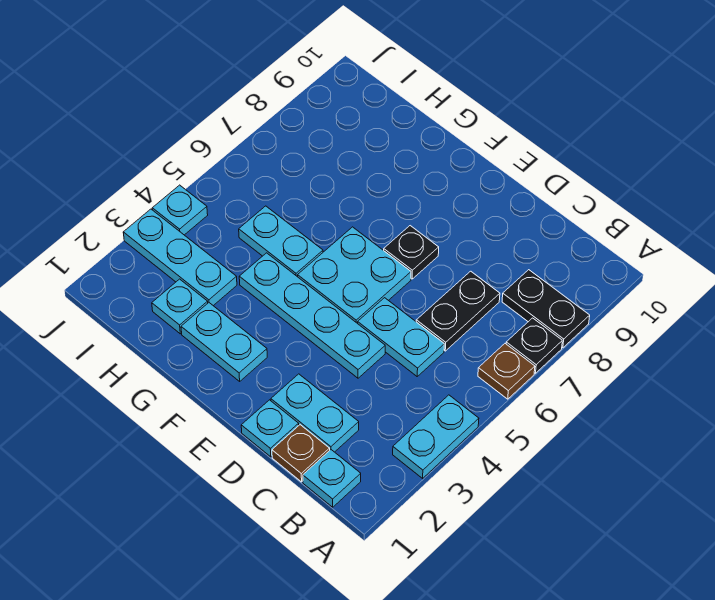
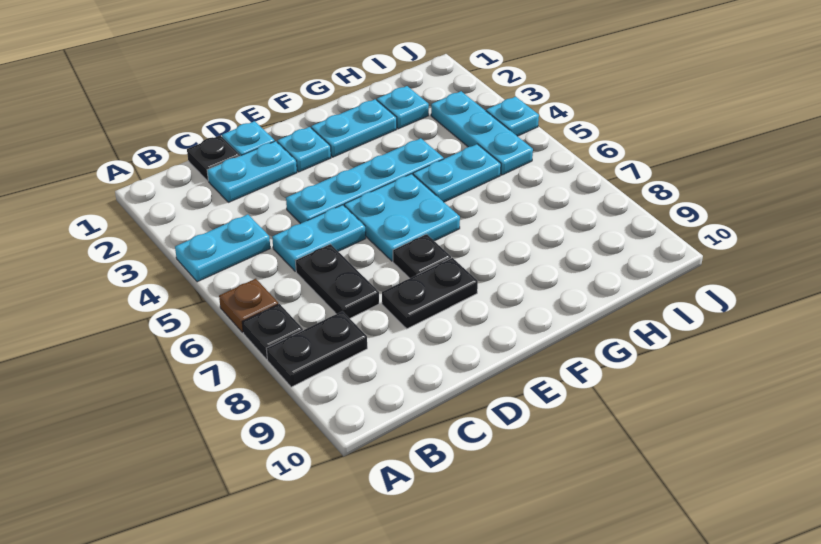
cyan 1x2 plate [393,395,479,478] -> cyan 1x2 plate turned to [175,214,270,282]
cyan 1x1 plate [303,450,361,507] -> cyan 1x1 plate moved to [277,127,331,172]
brown 1x1 plate [272,425,330,482] -> black 1x1 plate [187,135,240,181]
none -> black 1x2 plate [382,258,478,329]
cyan 1x3 plate [123,209,237,306] -> cyan 1x3 plate turned to [431,91,533,175]

